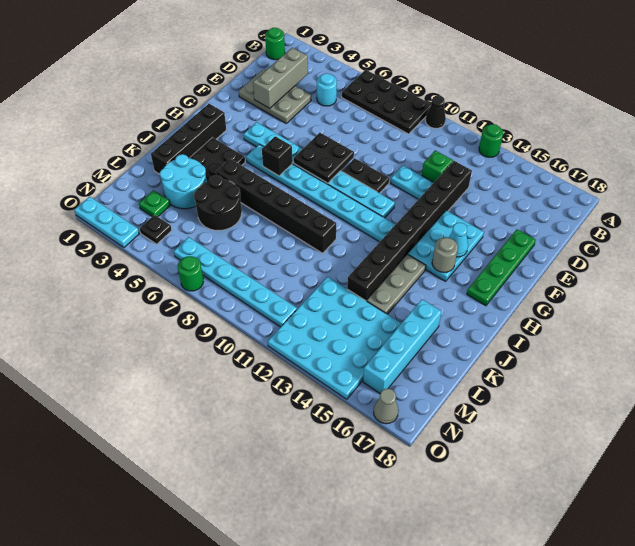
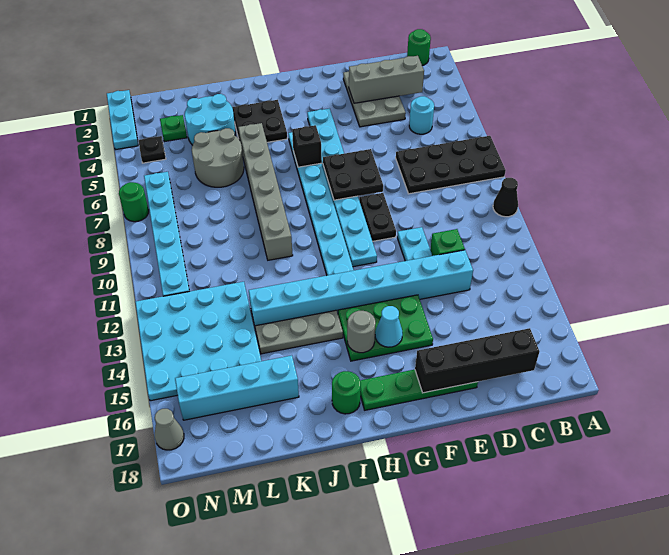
black 2x4 plate [342,70,431,134] -> black 2x4 plate turned to [396,136,506,194]
green 1x1 round brick [479,124,503,157] -> green 1x1 round brick moved to [332,371,361,414]
black 1x8 brick [347,161,472,301] -> cyan 1x8 brick [249,250,473,330]
cyan 2x3 plate [408,211,484,281] -> green 2x3 plate [338,295,433,361]
black 1x4 brick [151,104,226,174] -> black 1x4 brick moved to [415,328,539,393]
black 1x6 brick [216,159,336,253] -> grey 1x6 brick [238,123,293,260]
black 2x2 round brick [194,175,242,230] -> grey 2x2 round brick [192,128,244,187]

